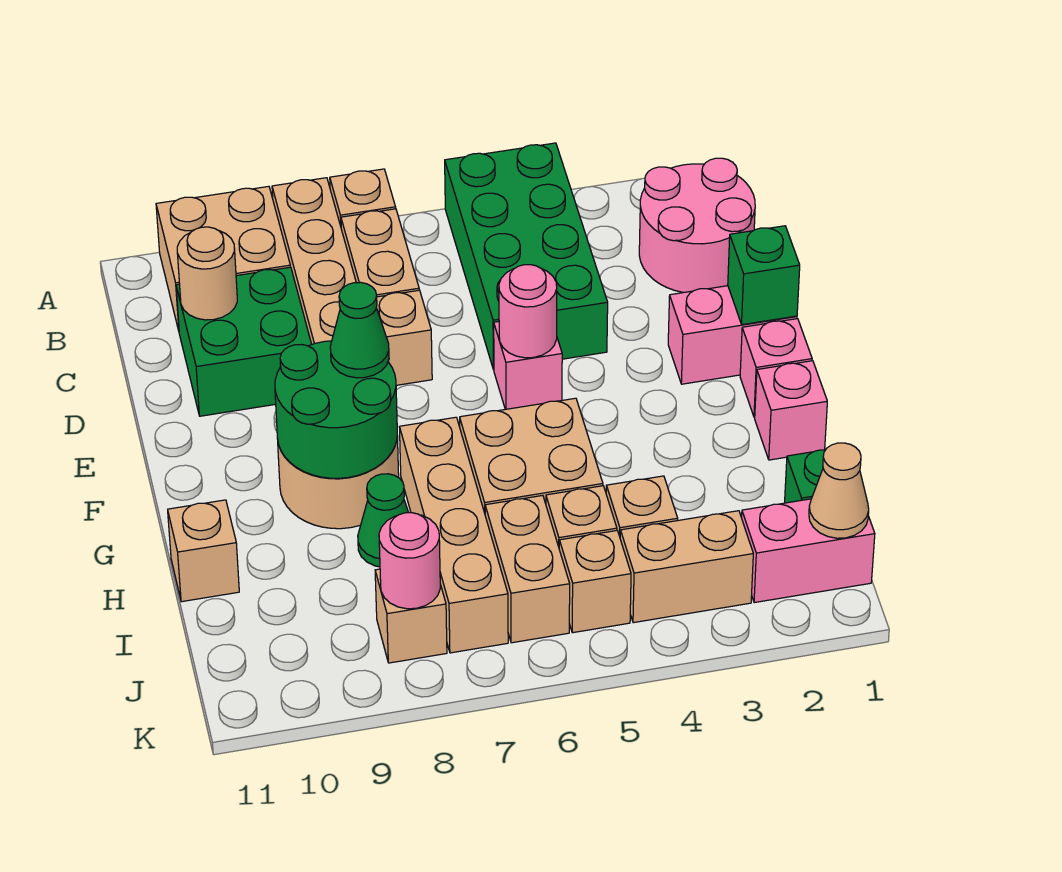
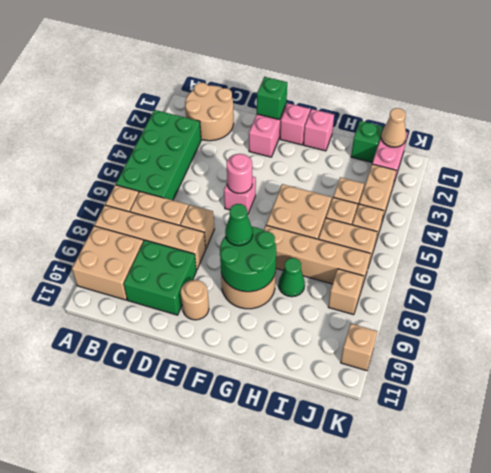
green 2x4 brick [445,143,608,370] -> green 2x4 brick turned to [116,110,201,200]
pink 2x2 round brick [639,158,755,293] -> tan 2x2 round brick [185,83,234,141]
tan 1x1 round brick [177,227,237,320] -> tan 1x1 round brick moved to [181,280,209,320]
tan 1x1 brick [168,500,239,602] -> tan 1x1 brick moved to [341,324,378,371]
pink 1x1 round brick [379,513,440,609] -> none

